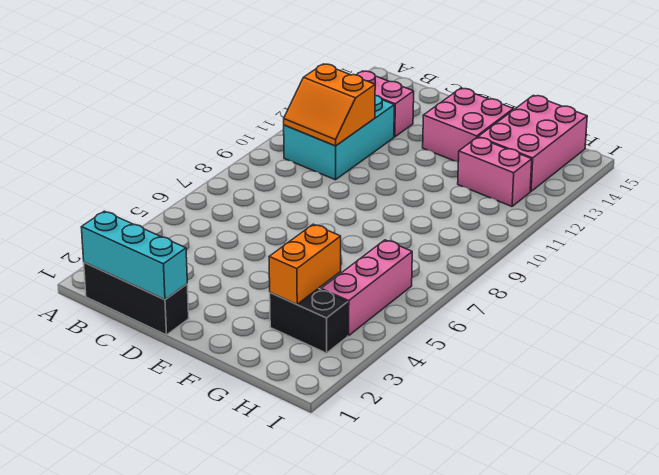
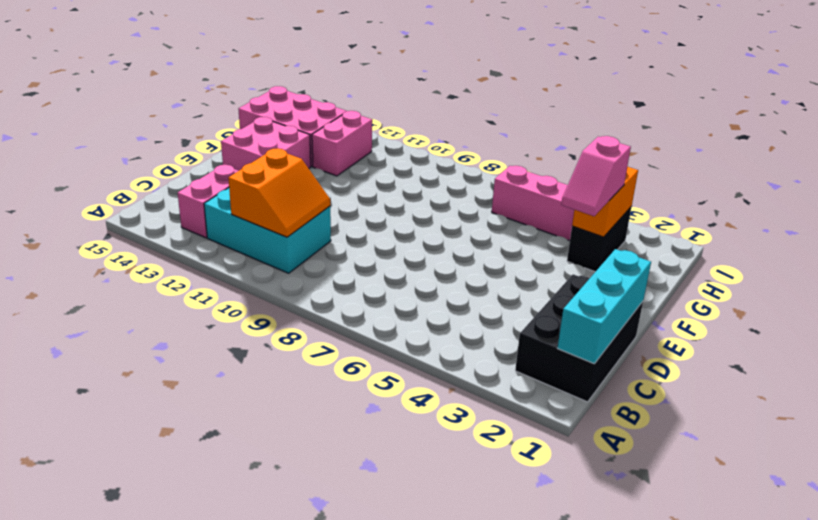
black 1x3 brick [84,262,189,335] -> black 2x3 brick [515,274,643,402]
none -> pink 1x2 slope [561,136,631,216]
orange 1x2 brick [269,224,341,304] -> orange 1x2 brick turned to [572,167,638,237]

